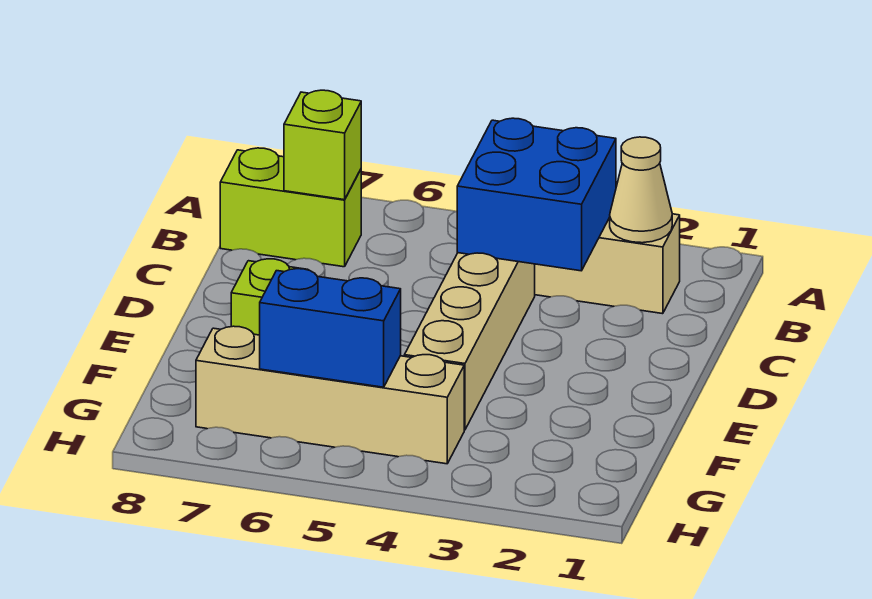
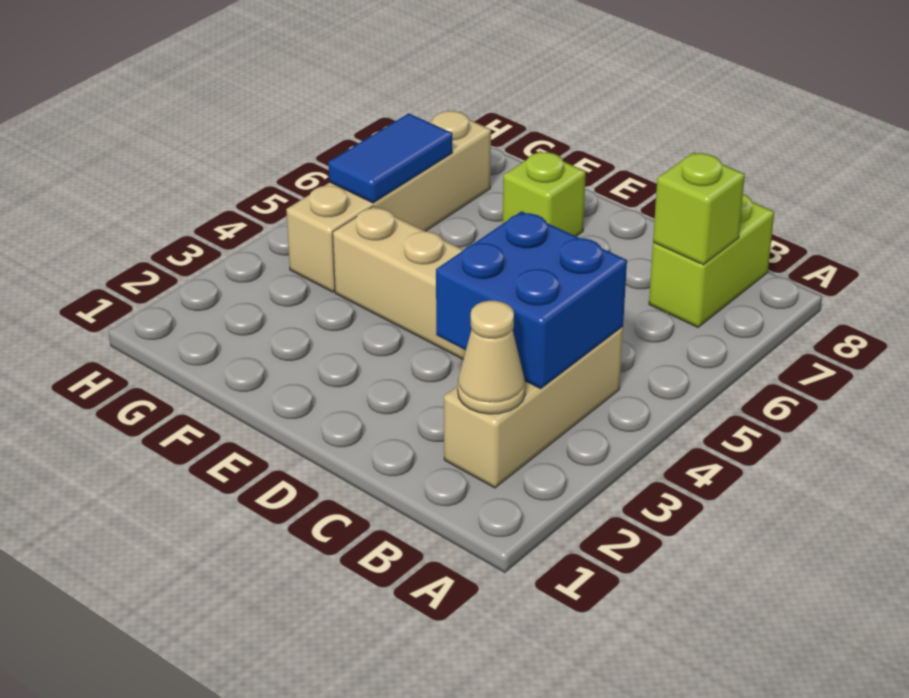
blue 1x2 brick [260,269,401,387] -> blue 1x2 tile [328,113,452,203]

